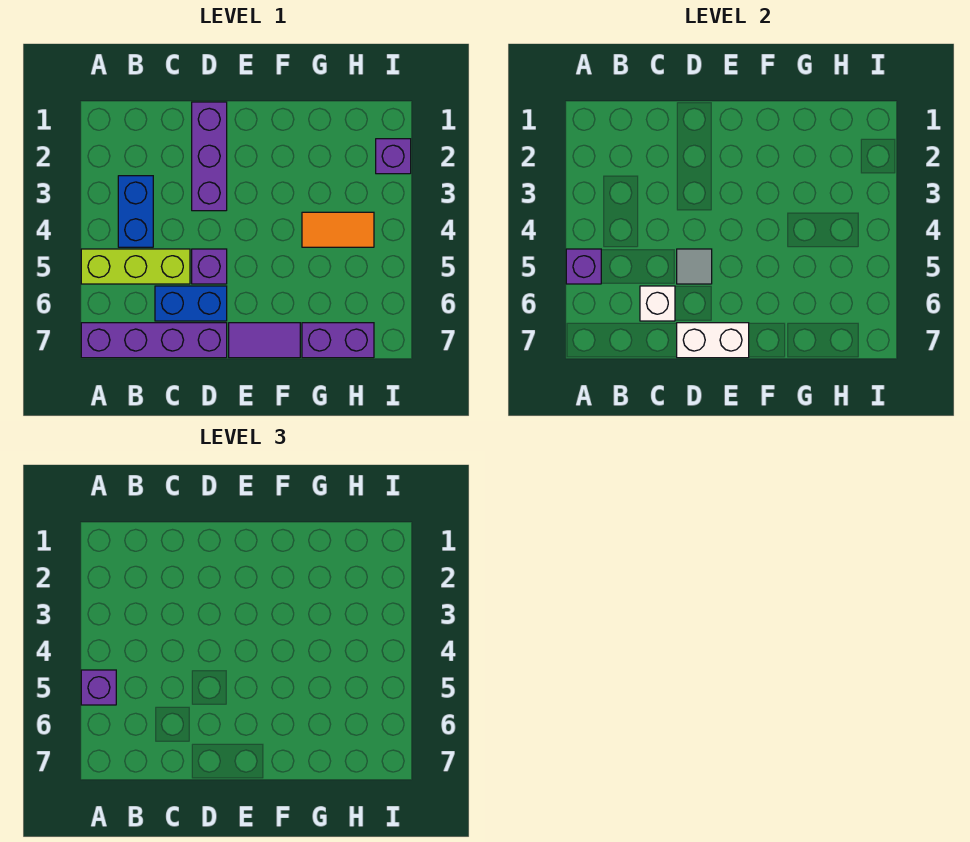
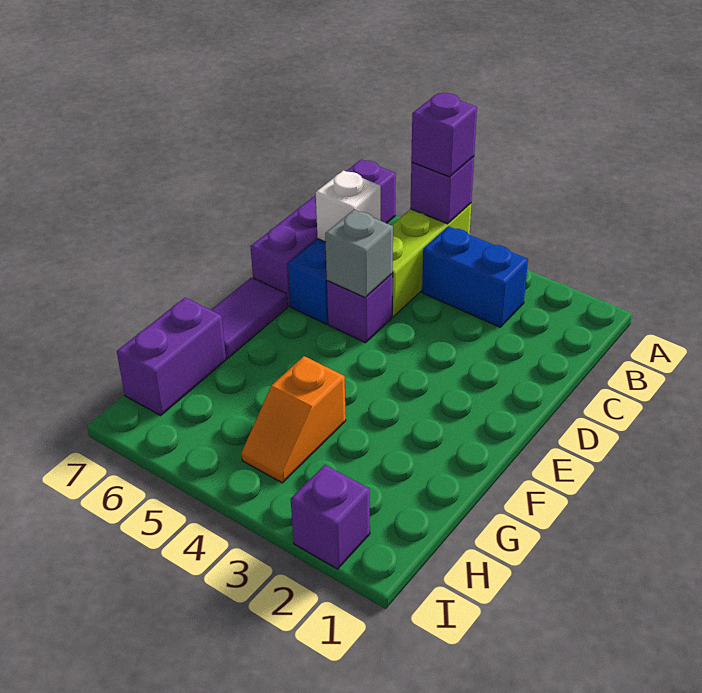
purple 1x3 brick [192,102,227,211] -> none
grey 1x1 tile [677,249,712,284] -> grey 1x1 brick [325,210,393,297]
white 1x2 brick [677,323,749,358] -> none
orange 1x2 tile [302,212,374,247] -> orange 1x2 slope [241,356,346,483]

